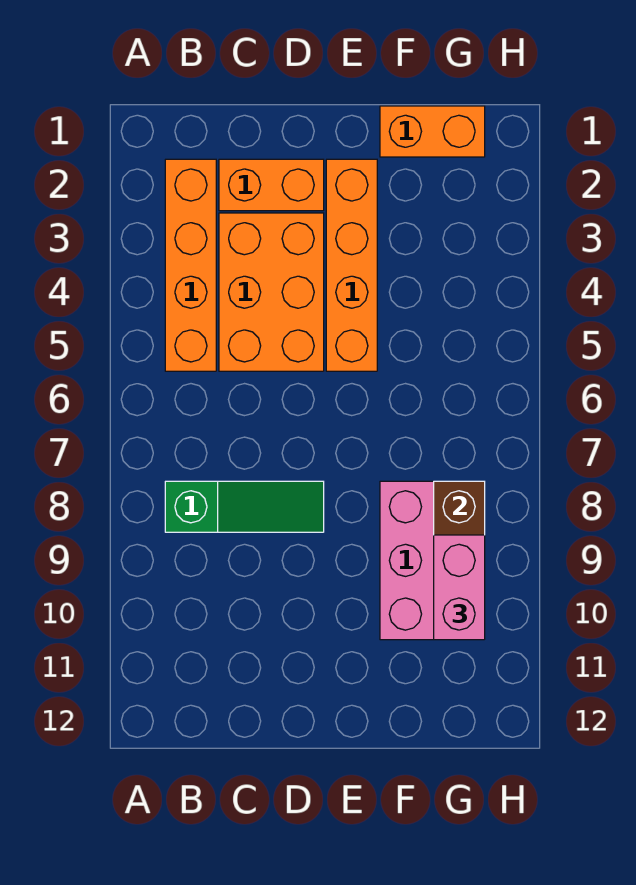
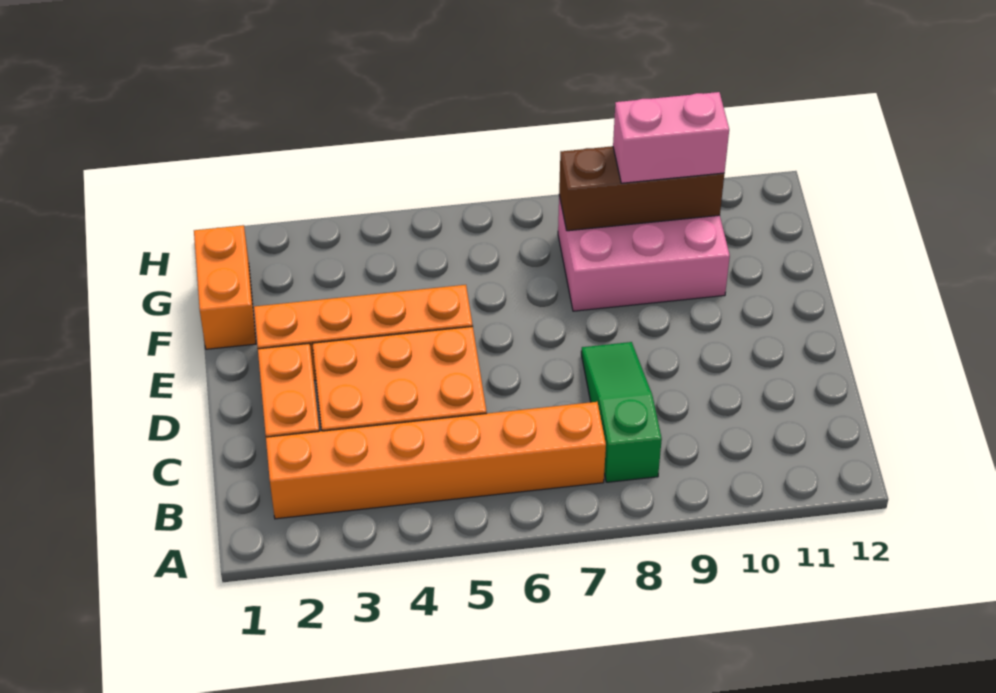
orange 1x4 brick [165,159,216,371] -> orange 1x6 brick [266,402,606,519]

